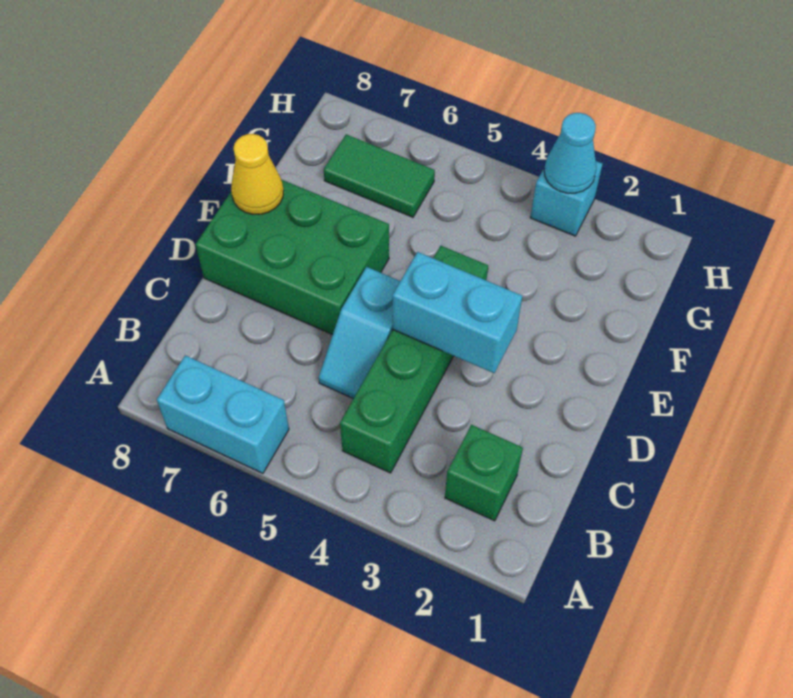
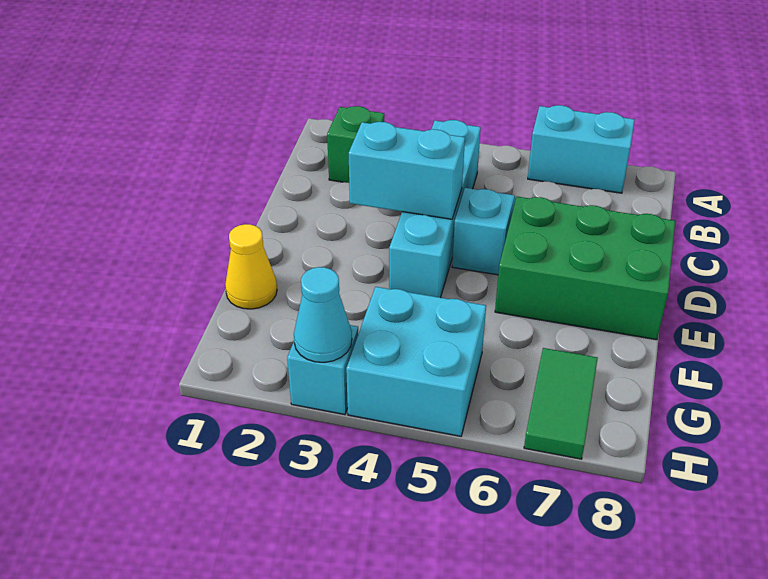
green 1x4 brick [340,246,488,473] -> cyan 1x4 brick [389,120,481,298]
yellow 1x1 cone [231,134,283,214] -> yellow 1x1 cone moved to [225,224,277,309]
none -> cyan 2x2 brick [346,287,486,436]
green 1x2 tile [324,134,435,217] -> green 1x2 tile turned to [524,348,598,459]

